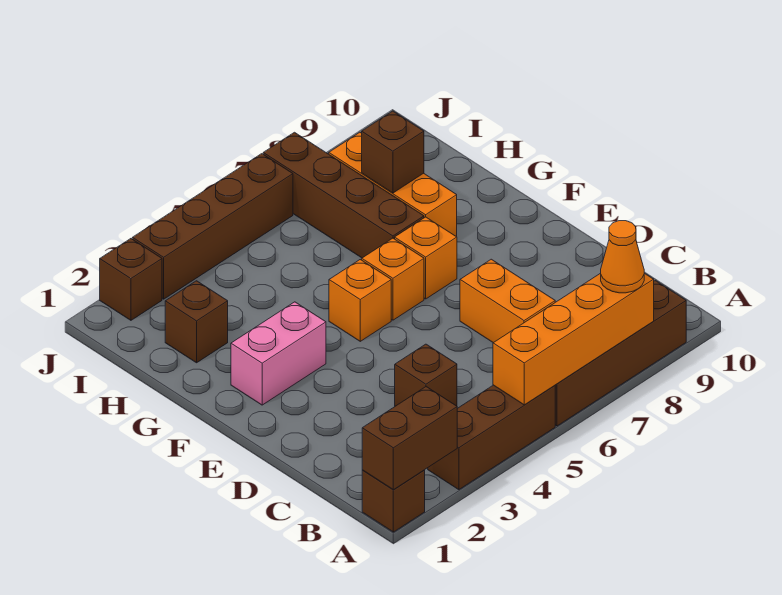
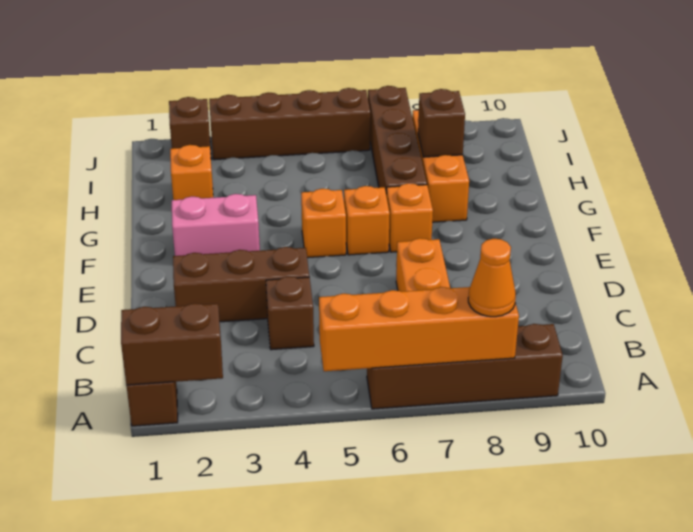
brown 1x3 brick [428,385,555,490] -> brown 1x3 brick moved to [173,247,309,322]
brown 1x1 brick [165,281,228,363] -> orange 1x1 brick [170,145,213,200]

